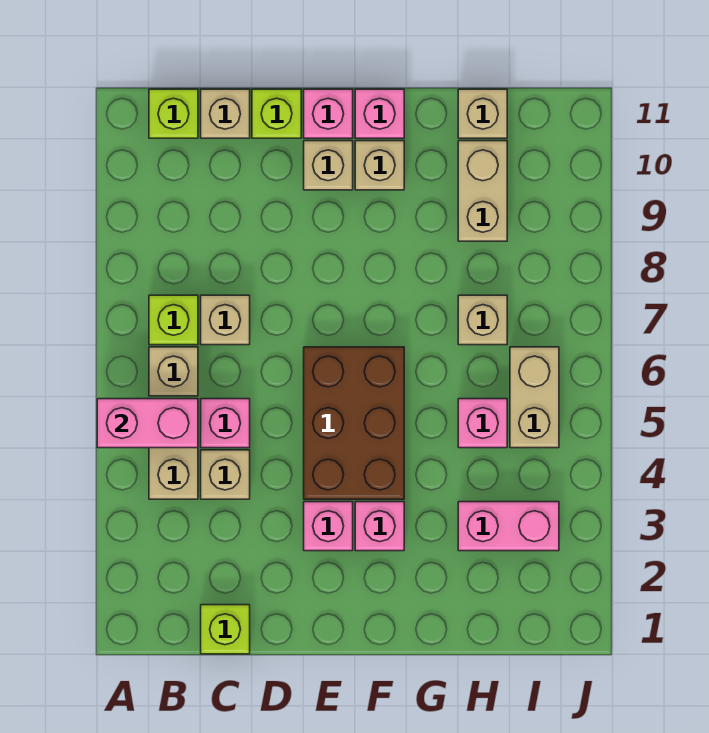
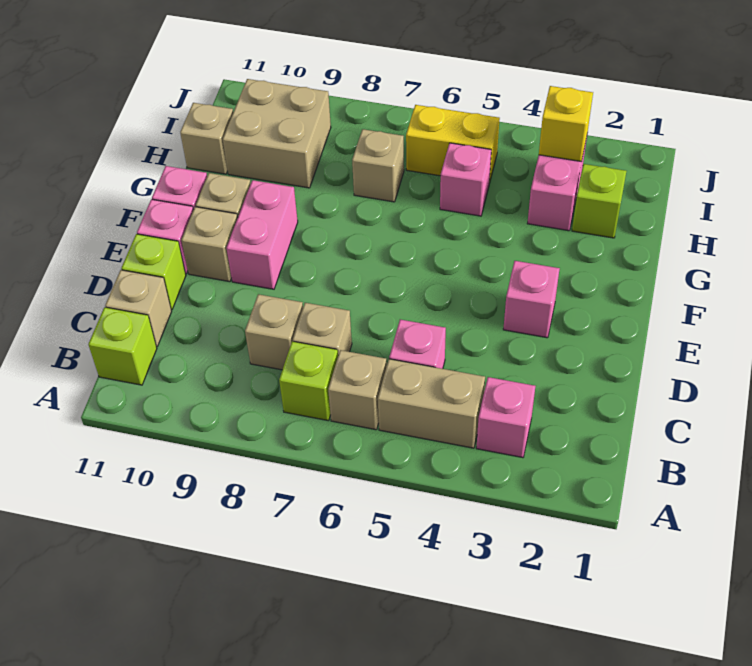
pink 1x2 brick [97,399,198,448] -> pink 1x2 brick moved to [226,180,298,289]
lime 1x1 brick [201,605,250,654] -> lime 1x1 brick moved to [572,164,626,238]
tan 1x1 brick [201,450,250,499] -> tan 1x1 brick moved to [245,294,303,370]
brown 2x3 brick [304,347,404,499] -> none
pink 1x1 brick [355,502,404,551] -> pink 1x1 brick moved to [476,377,535,458]
tan 1x2 brick [458,141,507,241] -> tan 2x2 brick [223,79,331,188]
none -> yellow 1x1 brick [539,86,593,162]
tan 1x2 brick [510,347,559,448] -> yellow 1x2 brick [406,105,500,183]

